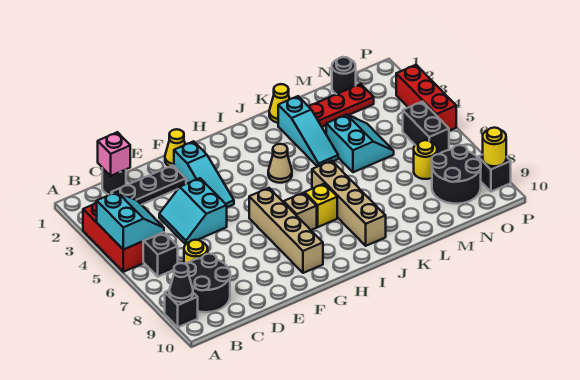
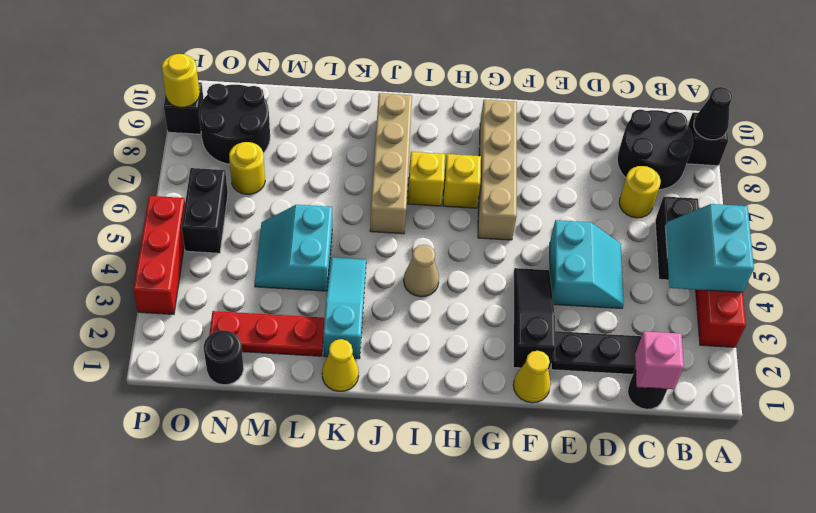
cyan 1x3 slope [174,141,234,207] -> black 1x3 slope [513,268,555,370]
tan 1x1 brick [284,193,317,230] -> yellow 1x1 brick [443,154,481,208]

